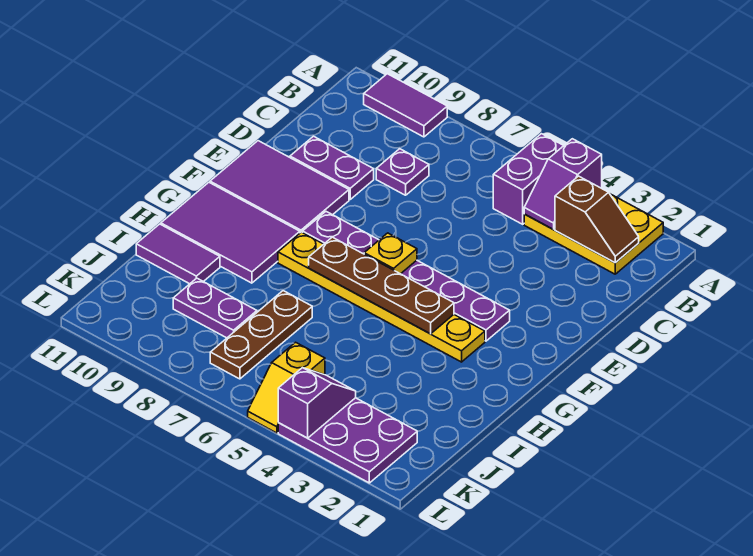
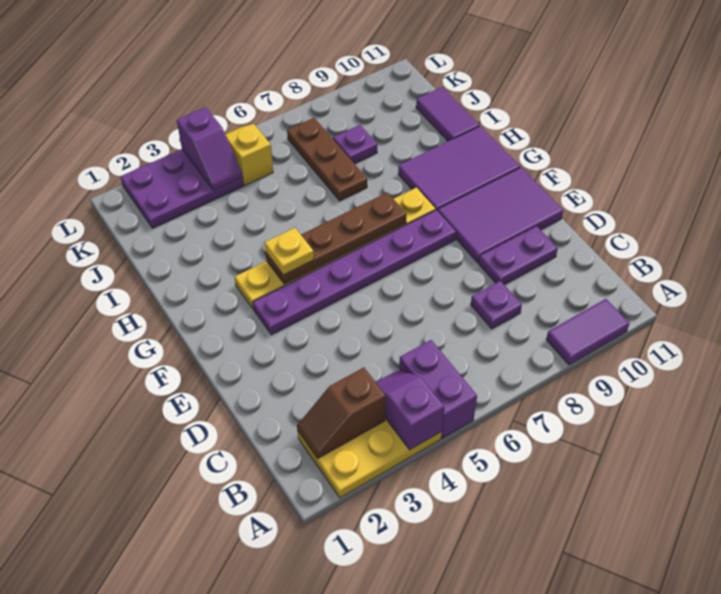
yellow 1x1 plate [364,233,417,274] -> yellow 1x1 plate moved to [265,228,314,275]
purple 1x2 tile [136,224,220,284] -> purple 1x2 tile turned to [416,87,480,141]
purple 1x2 plate [173,278,257,338] -> purple 1x1 plate [333,125,377,164]

